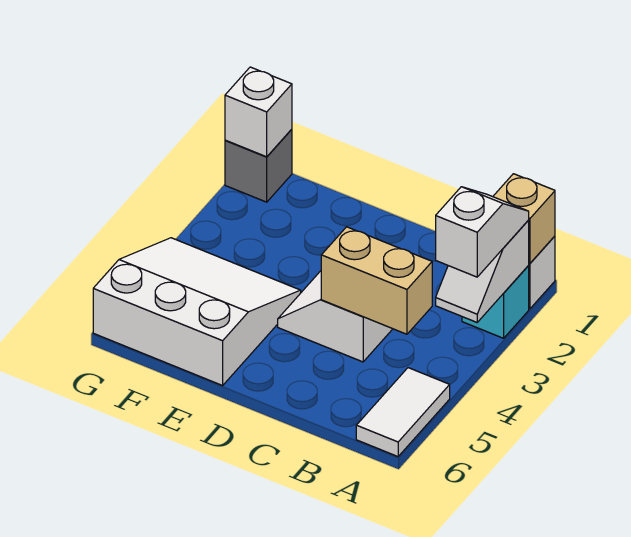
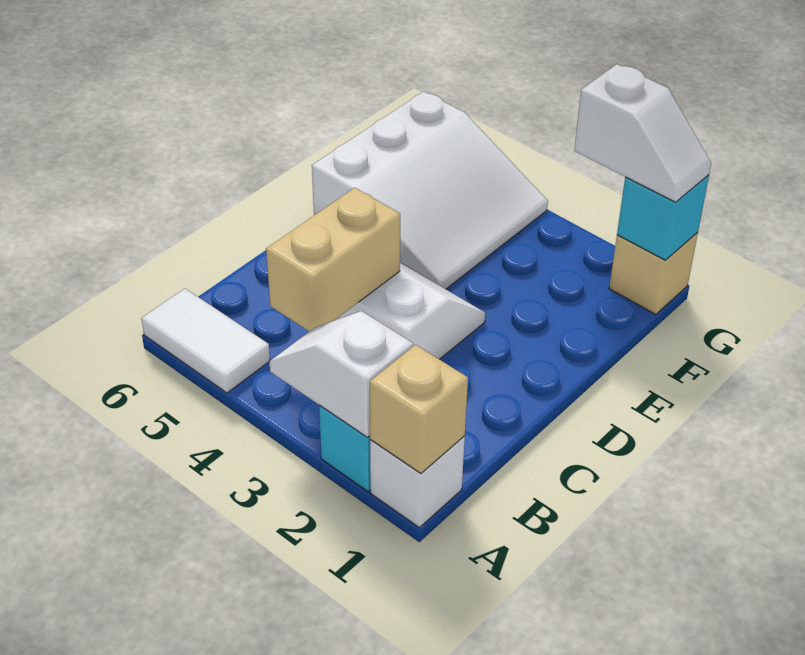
white 1x2 slope [436,187,529,277] -> white 1x2 slope moved to [574,64,711,202]
grey 1x1 brick [225,129,292,202] -> tan 1x1 brick [609,232,698,314]
white 1x1 brick [225,67,292,157] -> cyan 1x1 brick [617,175,709,260]

